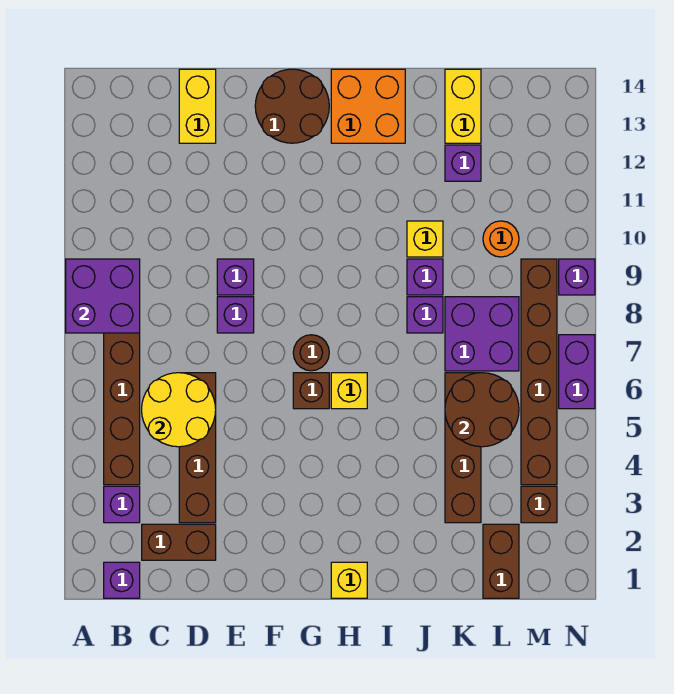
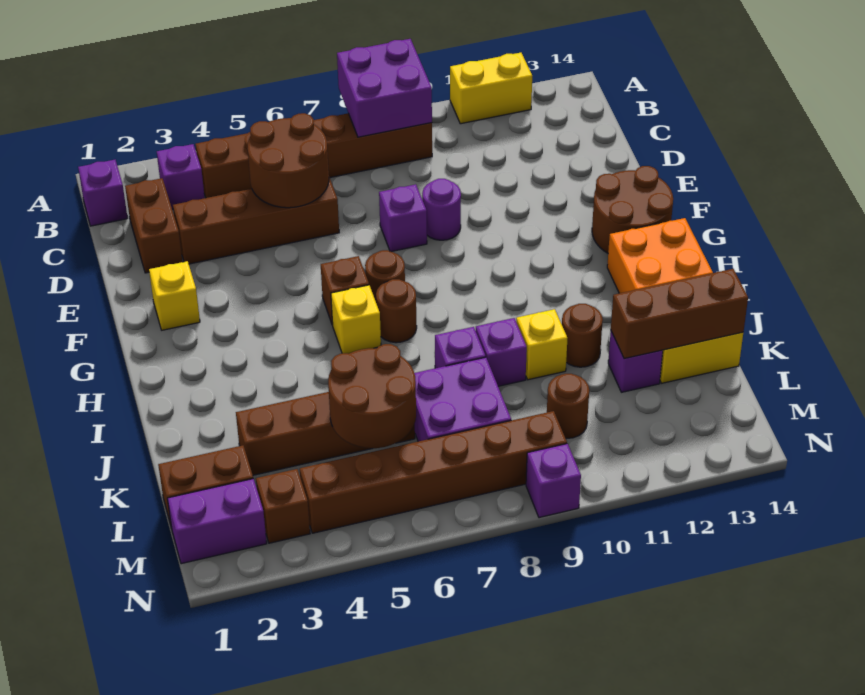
yellow 2x2 round brick [142,373,216,447] -> brown 2x2 round brick [247,113,329,208]
yellow 1x2 brick [179,69,216,143] -> yellow 1x2 brick moved to [450,53,532,124]
purple 1x1 brick [217,259,254,295] -> purple 1x1 round brick [422,179,461,240]
yellow 1x1 brick [331,562,367,598] -> yellow 1x1 brick moved to [149,261,200,330]
none -> brown 1x1 round brick [376,279,417,343]
none -> brown 1x1 round brick [562,304,603,367]
none -> brown 1x3 brick [611,269,748,359]
orange 1x1 round brick [483,221,519,257] -> brown 1x1 round brick [547,374,589,438]
purple 1x2 brick [559,335,595,409] -> purple 1x2 brick moved to [167,479,267,564]

